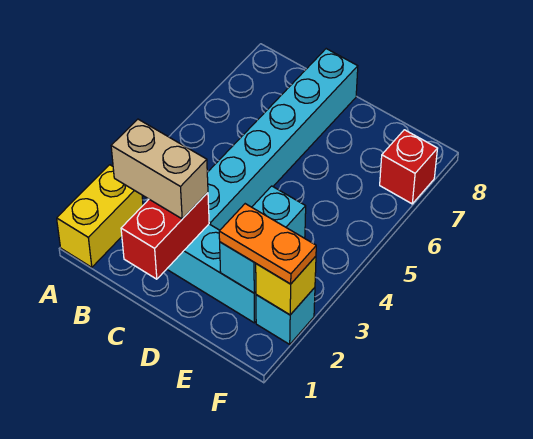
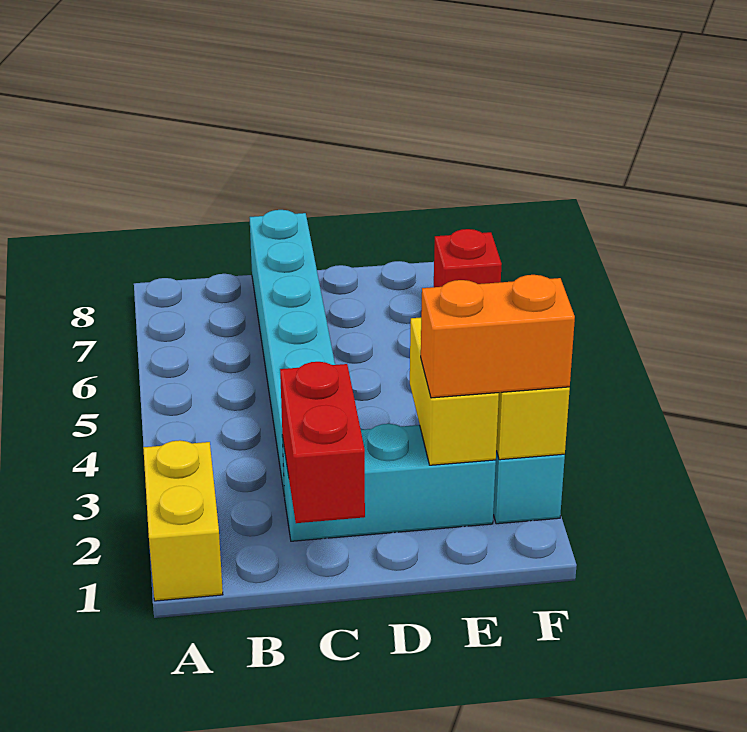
tan 1x2 brick [111,119,208,219] -> none
cyan 1x2 brick [220,186,306,293] -> yellow 1x2 brick [410,318,499,465]
orange 1x2 plate [219,204,316,284] -> orange 1x2 brick [421,275,575,398]

